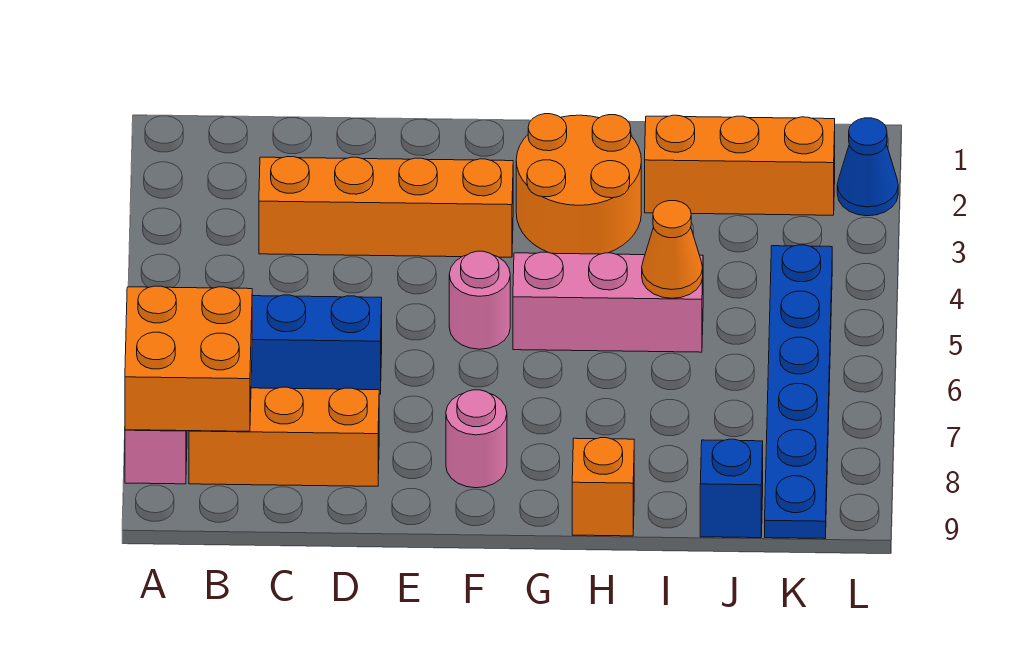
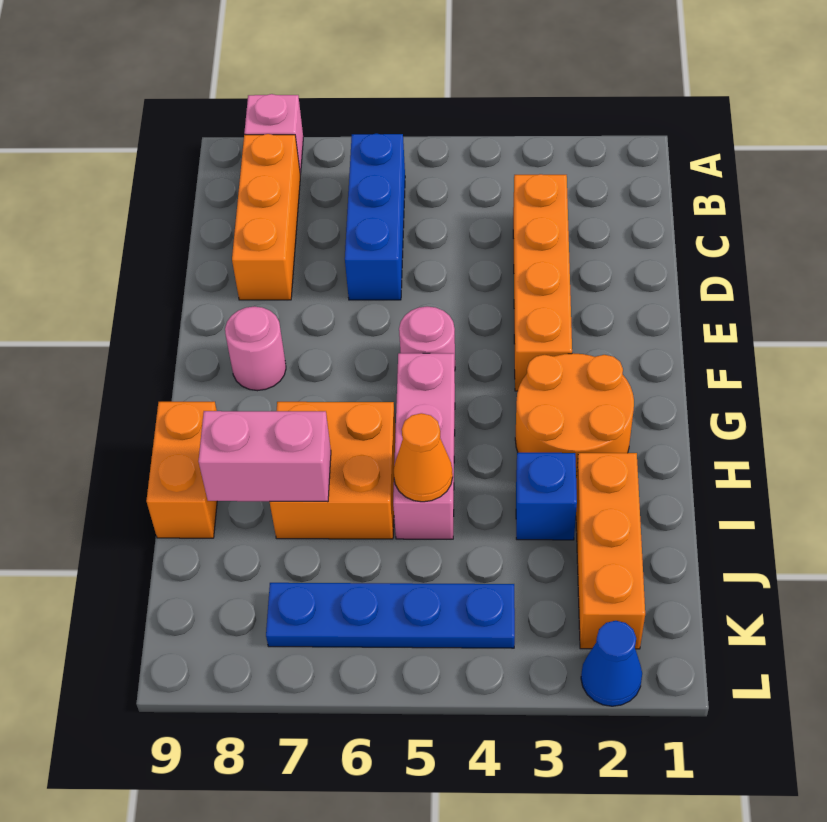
orange 2x2 brick [125,286,252,431] -> orange 2x2 brick moved to [270,402,396,539]
orange 1x1 brick [572,438,634,536] -> orange 1x2 brick [146,402,217,538]
none -> pink 1x2 brick [198,411,331,502]
blue 1x1 brick [700,439,763,538] -> blue 1x1 brick moved to [516,453,577,540]
blue 1x6 plate [765,245,832,539] -> blue 1x4 plate [266,583,515,648]

